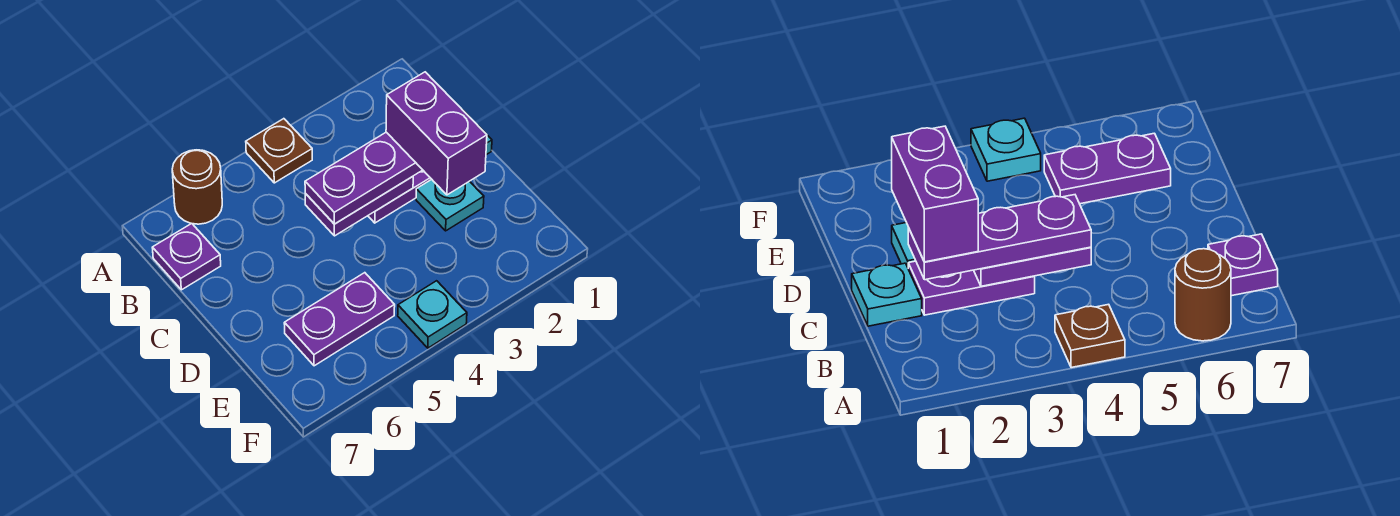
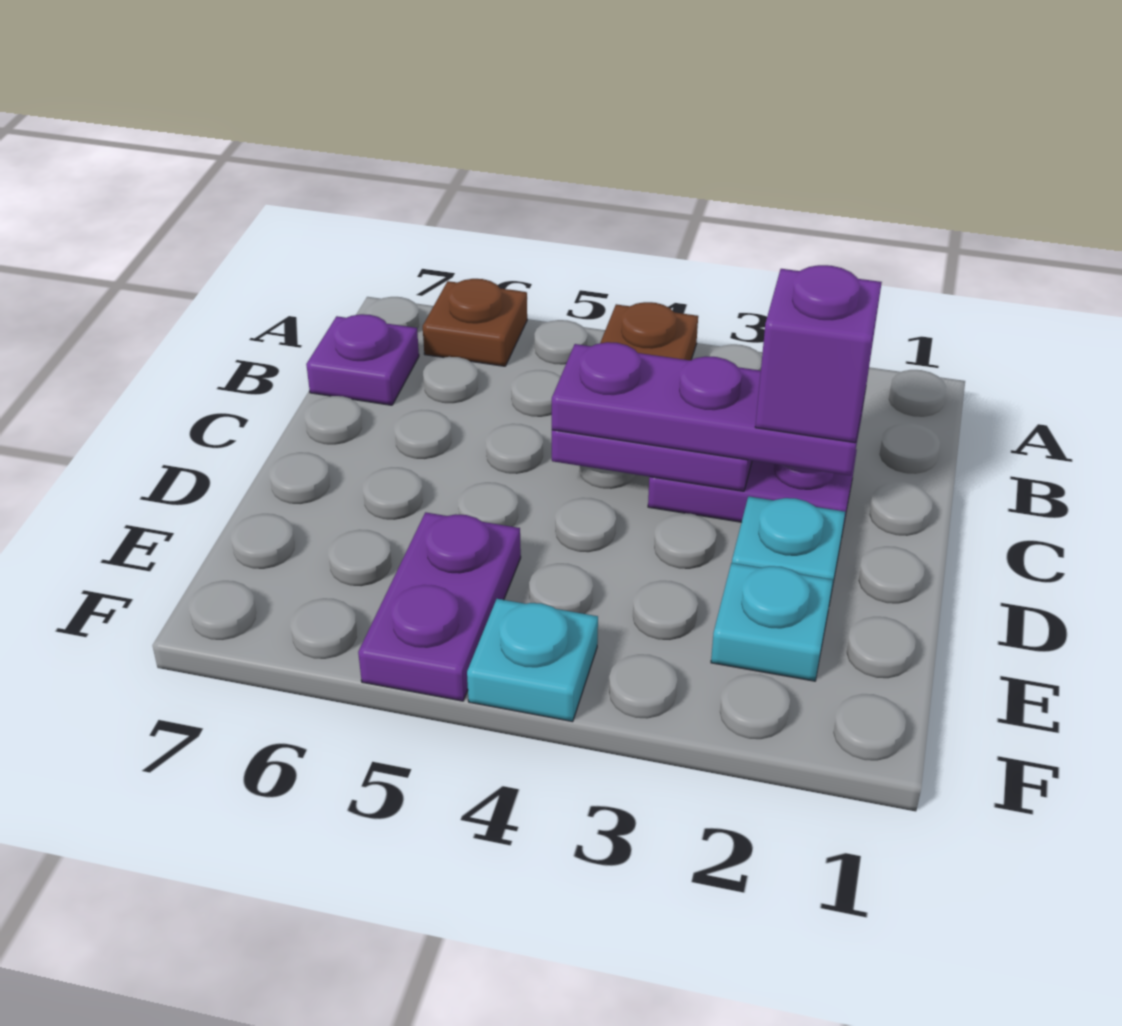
brown 1x1 round brick [172,150,222,224] -> brown 1x1 plate [423,279,527,366]
cyan 1x1 plate [852,263,922,326] -> cyan 1x1 plate moved to [711,563,833,681]
purple 1x2 brick [386,72,487,195] -> purple 1x1 brick [755,265,882,443]
purple 1x2 plate [284,273,395,366] -> purple 1x2 plate turned to [358,512,521,701]

